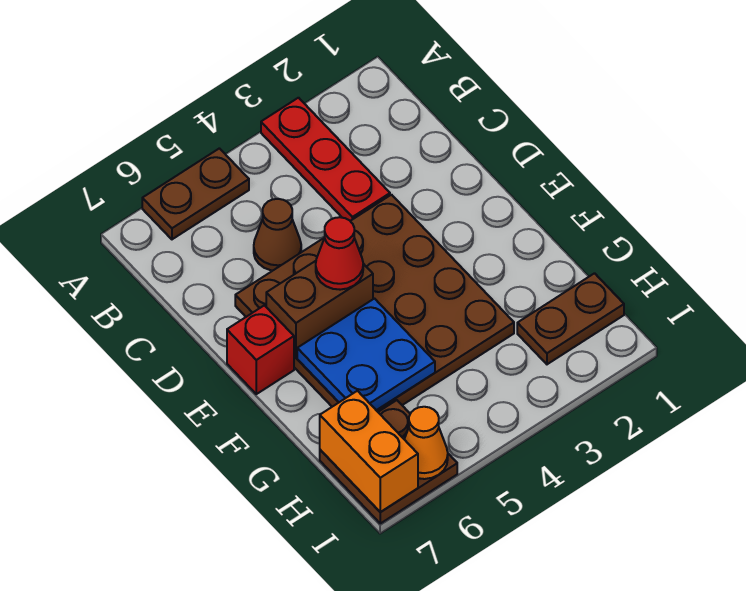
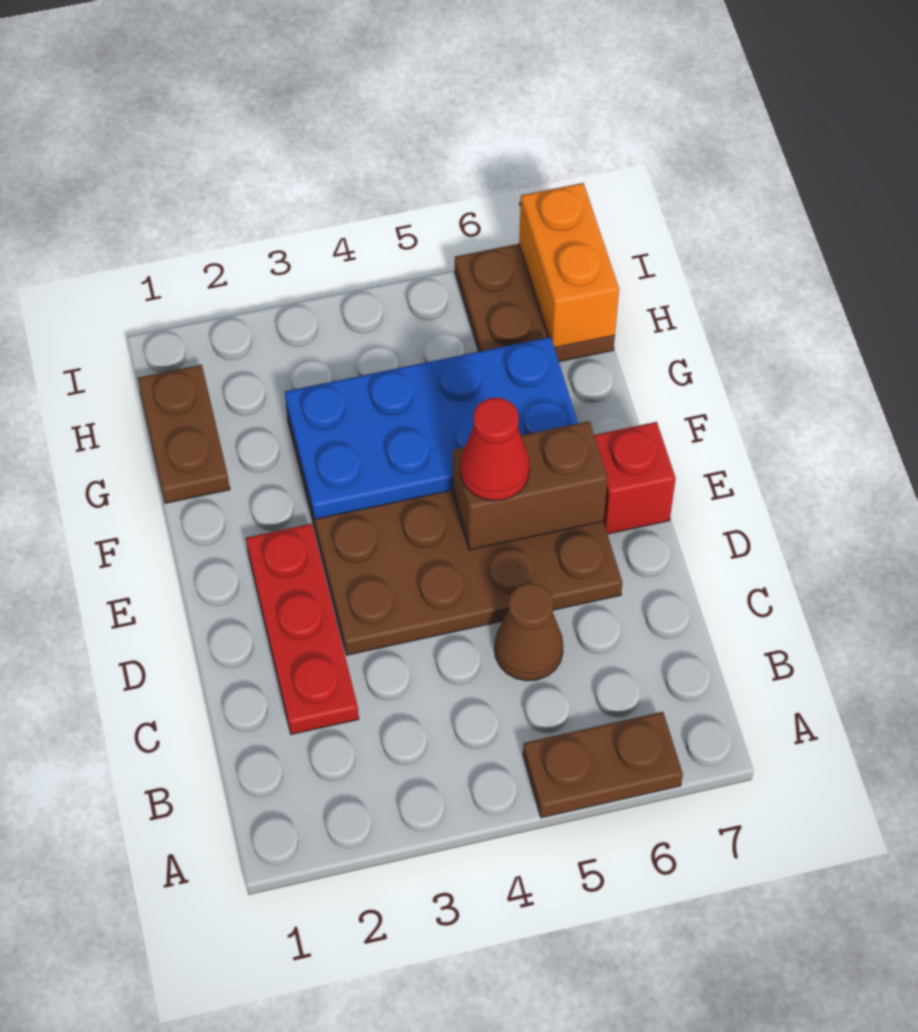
red 1x3 plate [261,98,390,221] -> red 1x3 plate moved to [246,524,359,734]
blue 2x2 plate [297,299,435,410] -> blue 2x4 plate [285,337,578,519]
brown 1x2 plate [517,273,624,364] -> brown 1x2 plate turned to [138,365,230,503]
orange 1x1 cone [404,407,448,479] -> none

